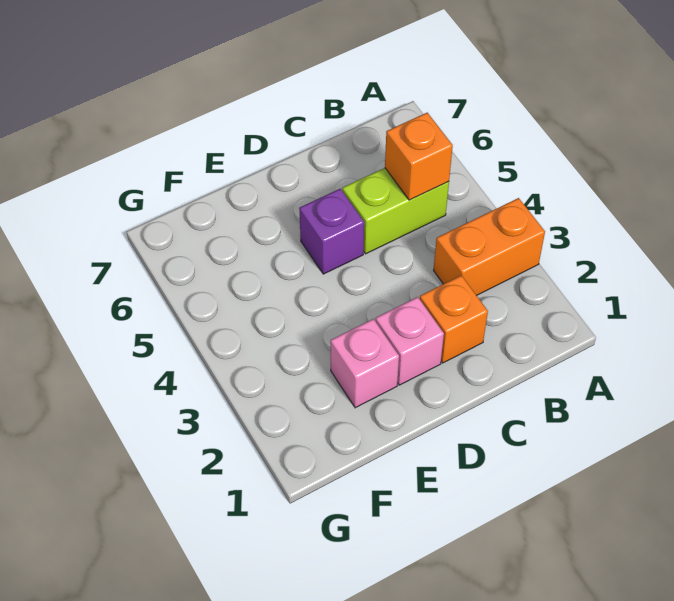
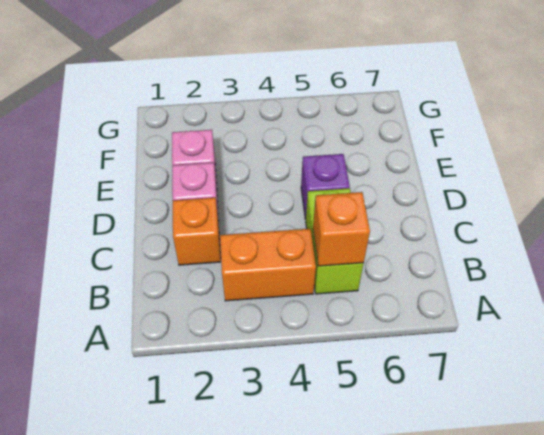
orange 1x2 brick [434,198,545,295] -> orange 1x2 brick turned to [220,229,316,301]

